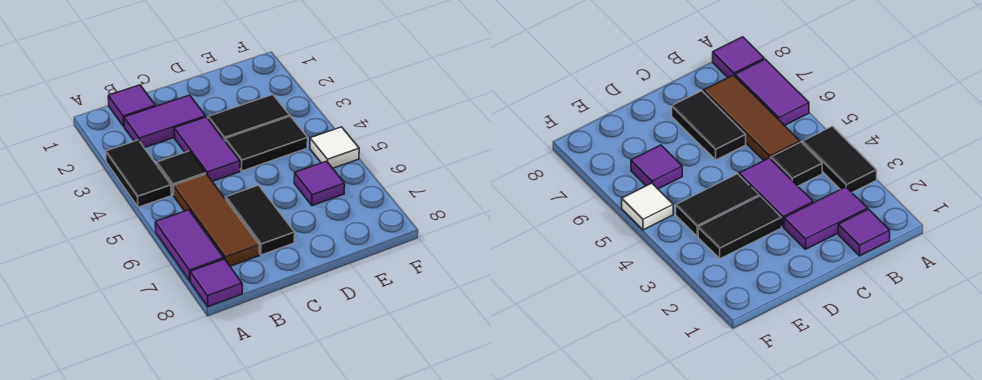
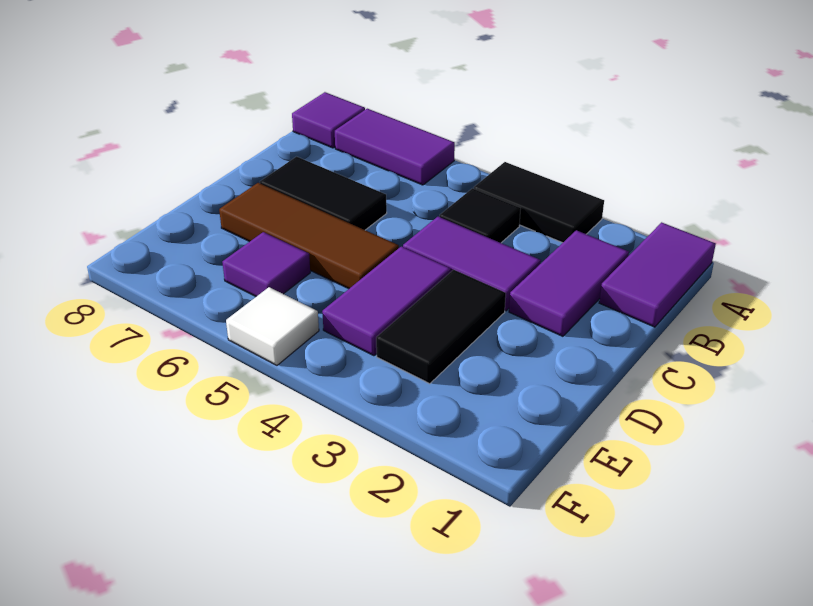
purple 1x1 tile [108,85,156,126] -> purple 1x2 tile [599,222,716,327]
brown 1x3 tile [174,174,259,266] -> brown 1x3 tile moved to [219,183,399,289]
black 1x2 tile [225,116,308,171] -> purple 1x2 tile [322,246,451,356]

